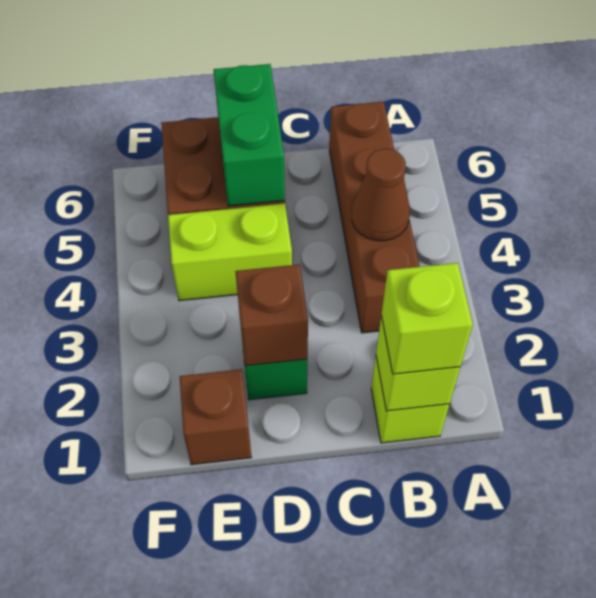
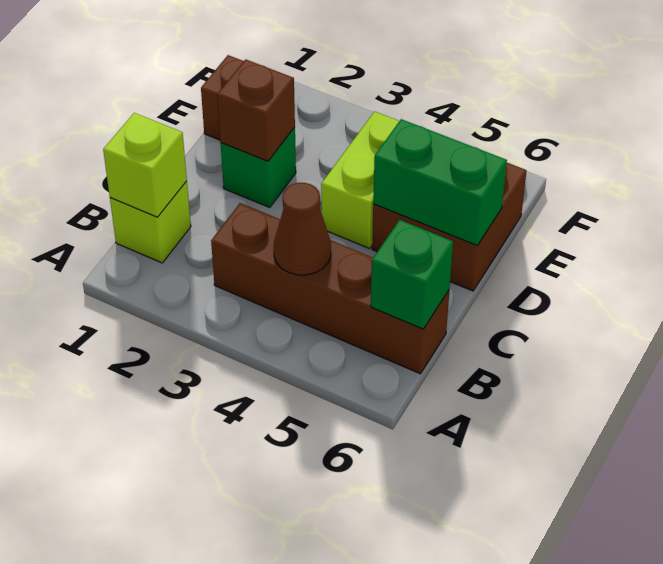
lime 1x1 brick [381,263,473,374] -> none
none -> green 1x1 brick [371,220,453,329]

